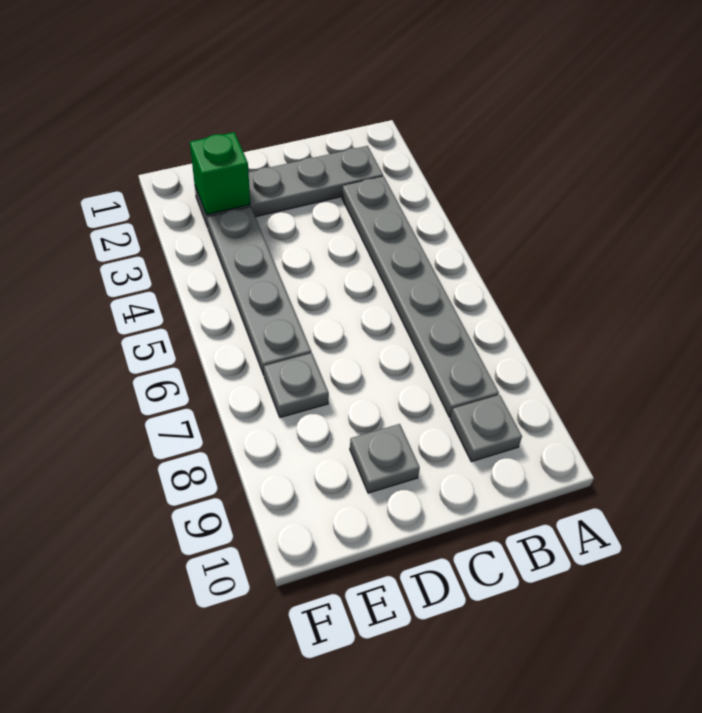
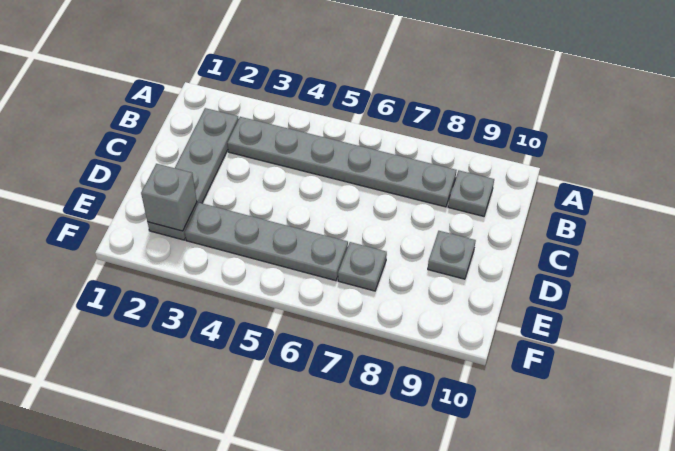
green 1x1 brick [190,132,250,215] -> grey 1x1 brick [141,164,197,231]

